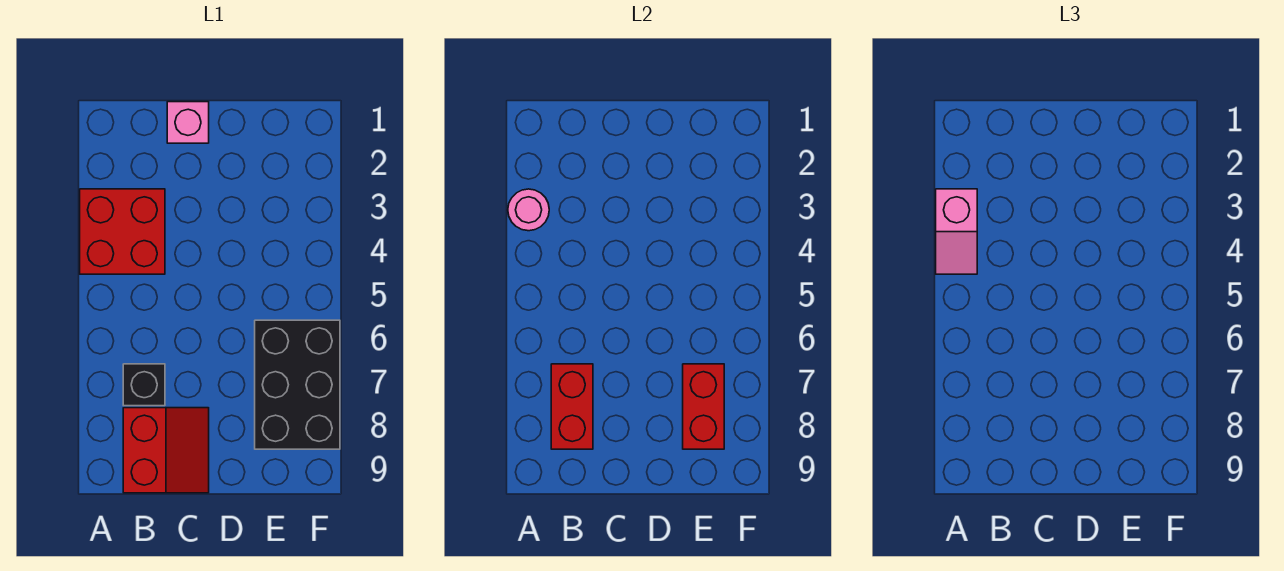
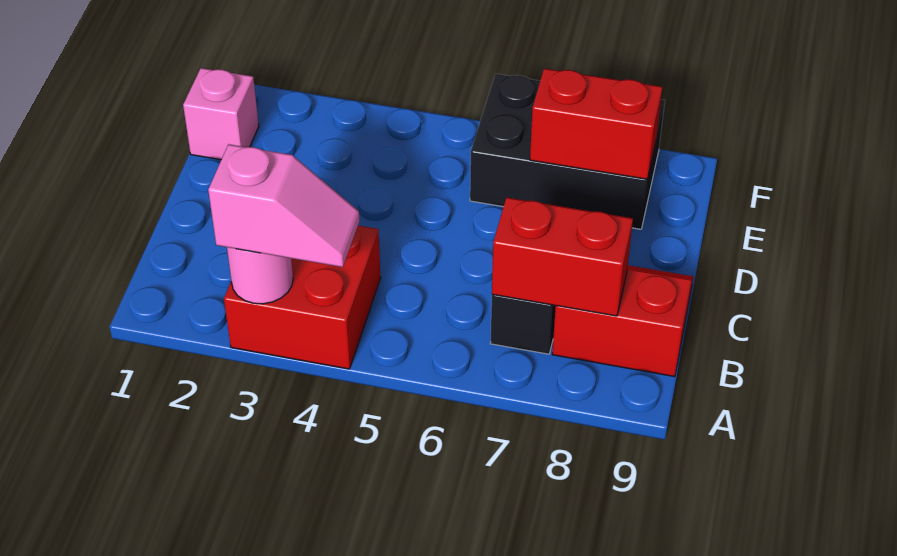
pink 1x1 brick [167,102,209,143] -> pink 1x1 brick moved to [183,68,259,160]

